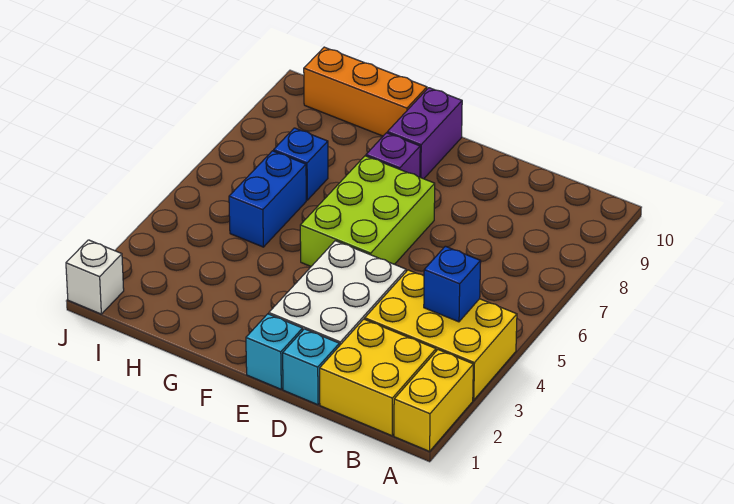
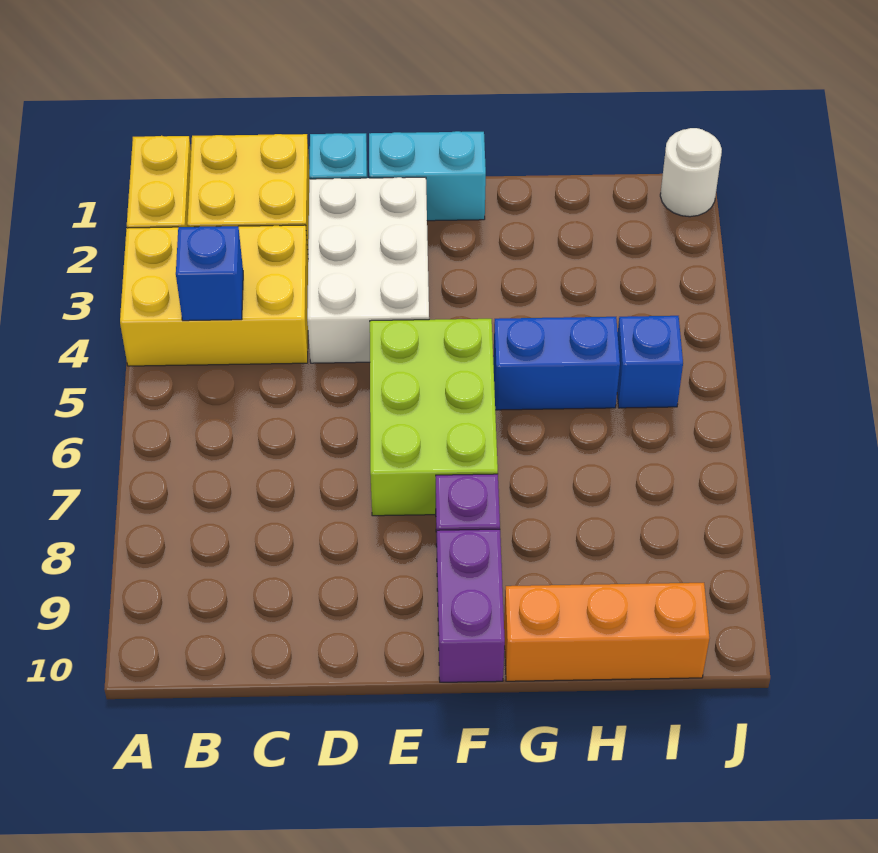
cyan 1x1 brick [246,314,303,389] -> cyan 1x2 brick [369,131,486,221]
blue 1x2 brick [229,151,306,247] -> blue 1x2 brick turned to [493,317,620,410]
blue 1x1 brick [274,128,328,200] -> blue 1x1 brick moved to [617,316,683,408]
white 1x1 brick [66,240,124,314] -> white 1x1 round brick [660,128,722,217]

